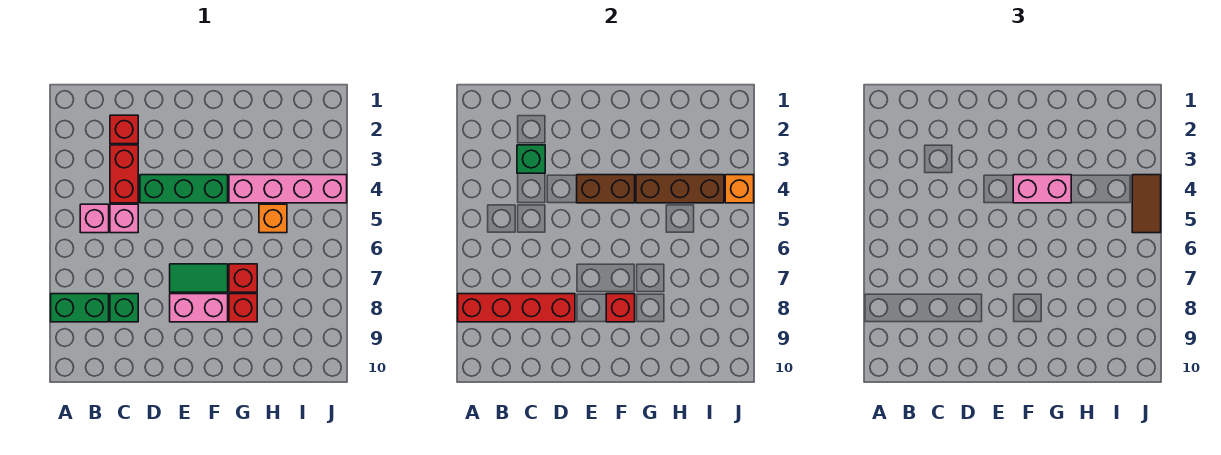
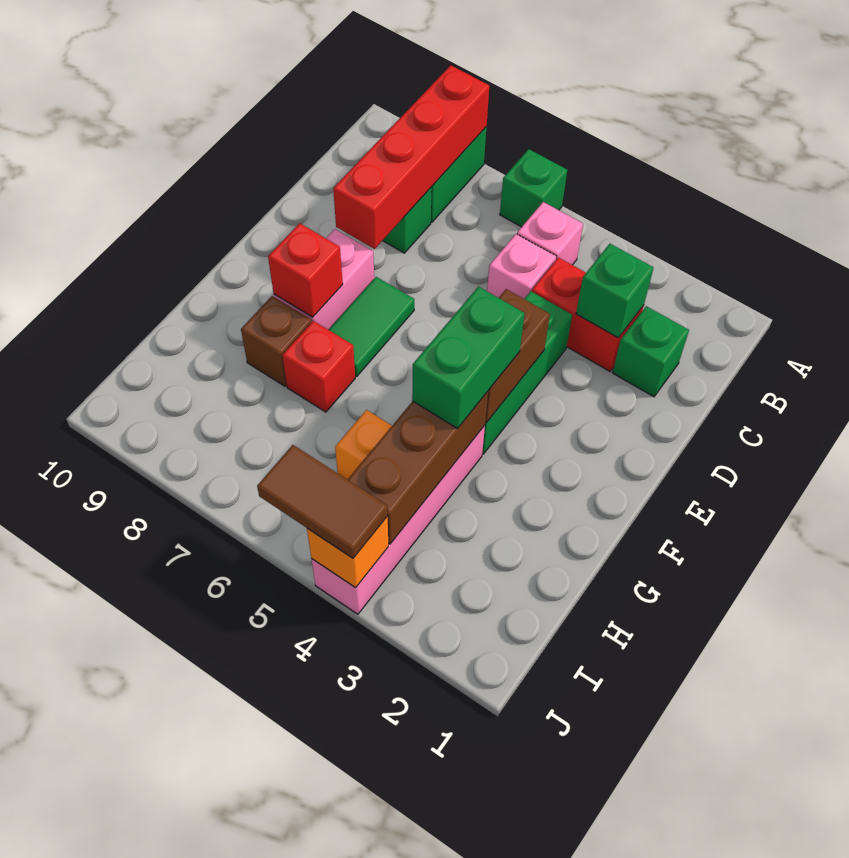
none -> green 1x1 brick [500,149,567,227]
red 1x1 brick [110,115,138,144] -> green 1x1 brick [613,306,689,397]
pink 1x2 brick [1013,175,1071,203] -> green 1x2 brick [412,287,525,428]
red 1x1 brick [229,294,257,322] -> brown 1x1 brick [241,296,312,386]

